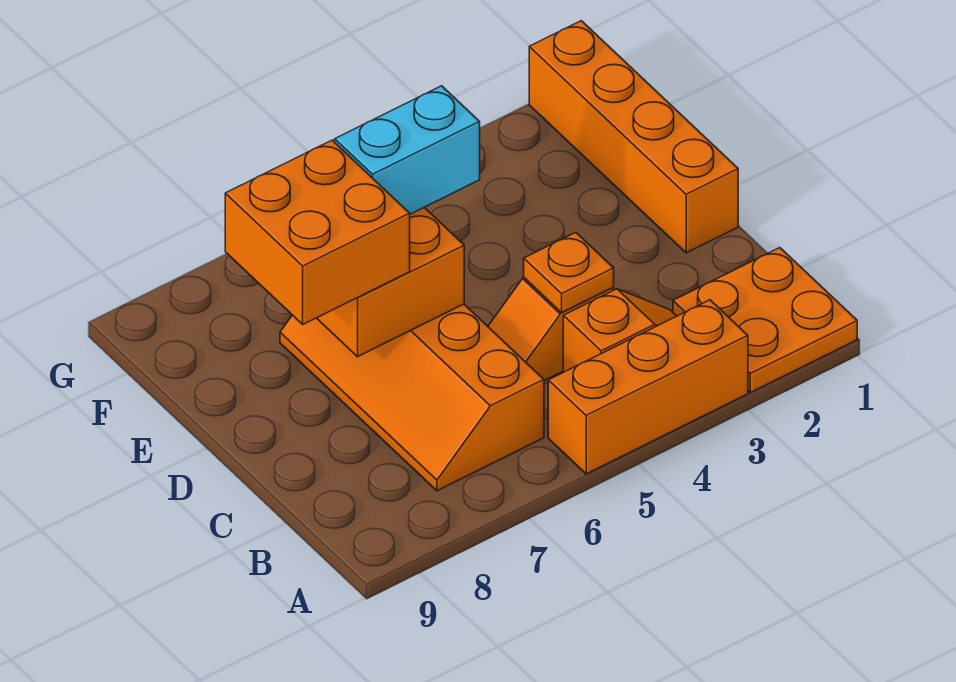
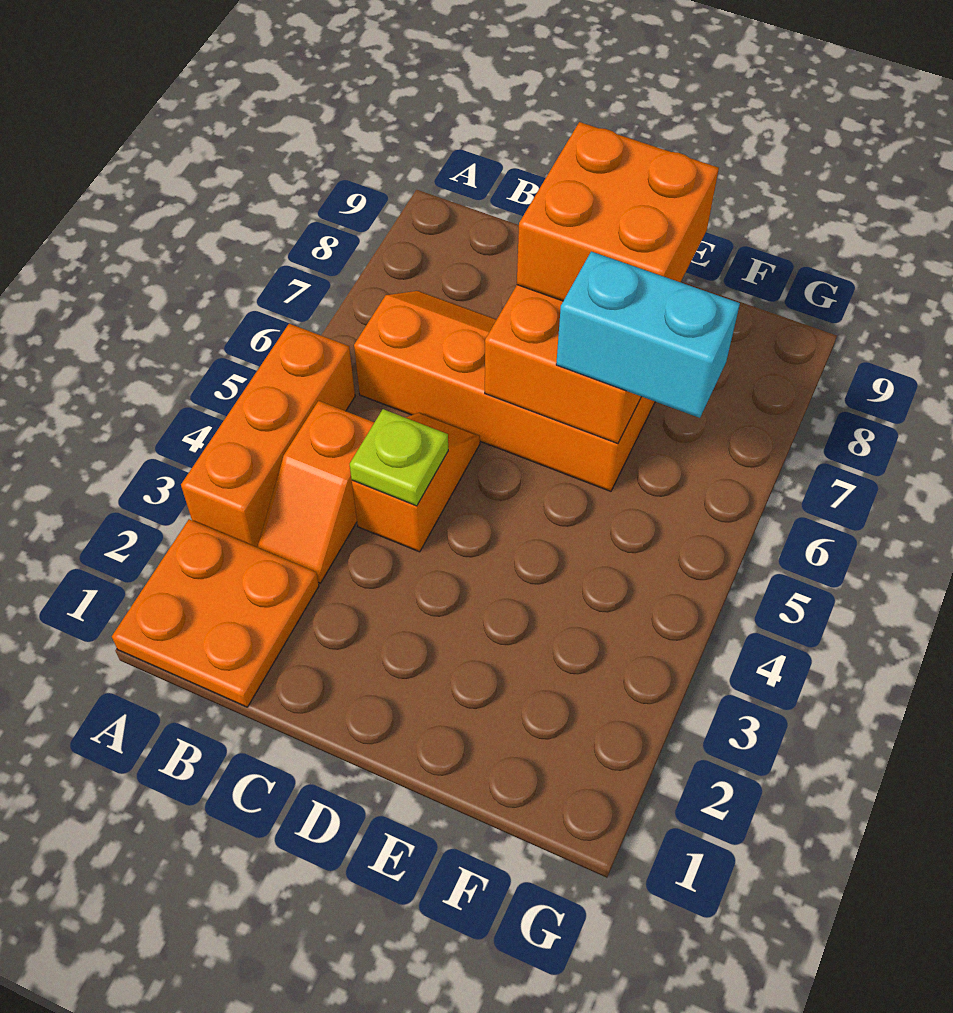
orange 1x1 plate [524,232,614,312] -> lime 1x1 plate [350,409,448,506]
orange 1x4 brick [529,21,738,253] -> none
cyan 1x2 brick [335,86,480,214] -> cyan 1x2 brick turned to [556,252,740,418]

